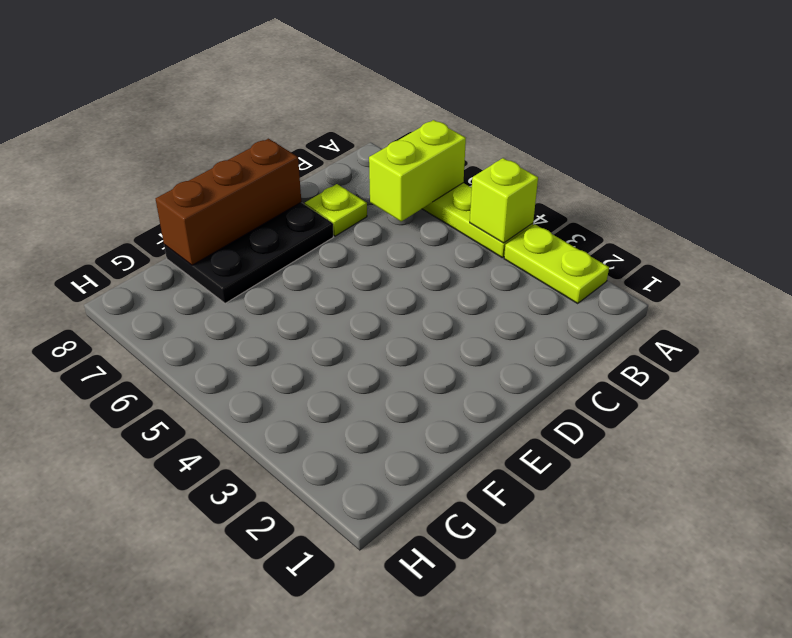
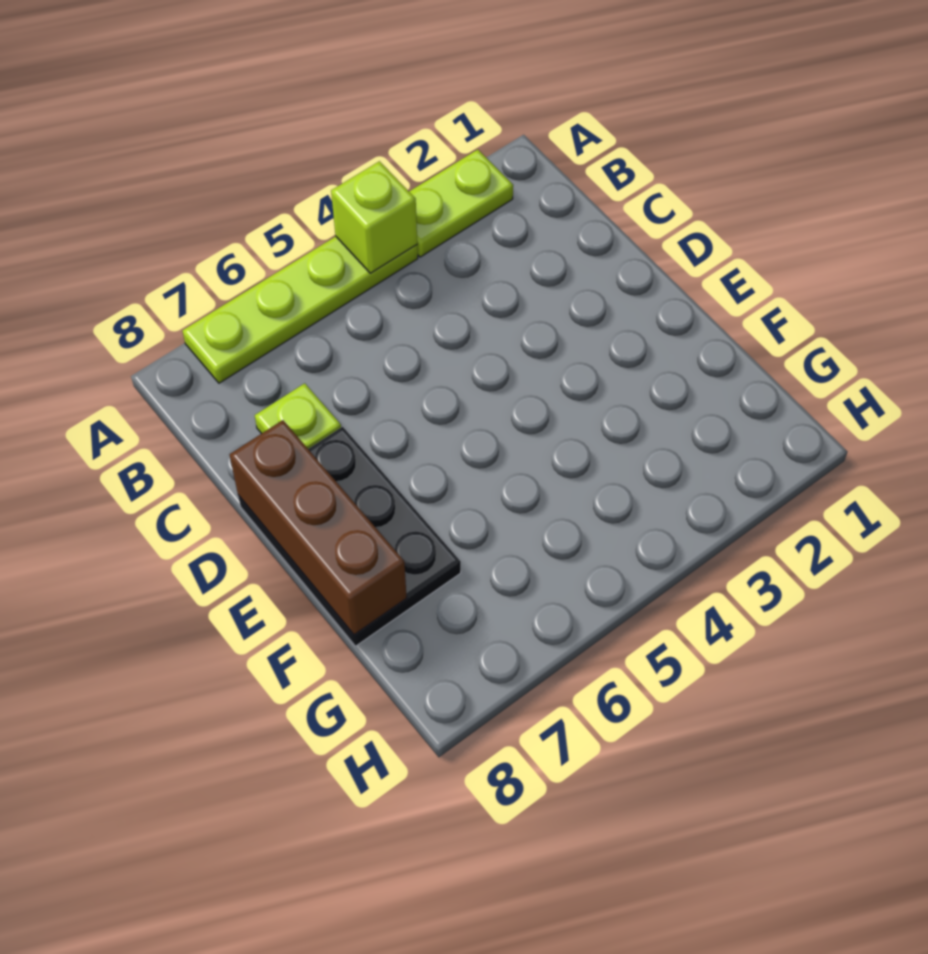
lime 1x2 brick [369,120,466,221] -> none

